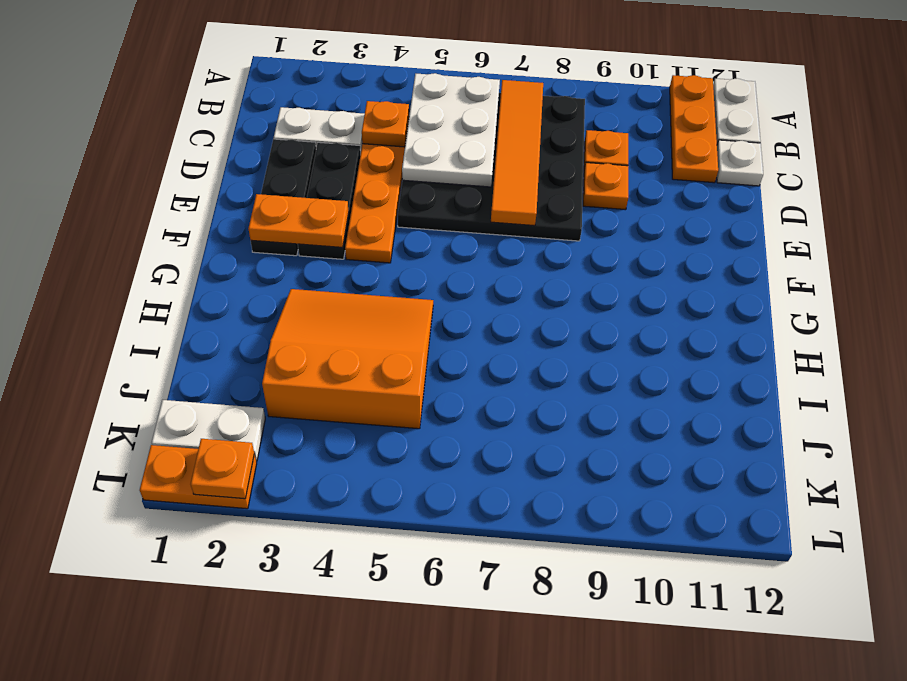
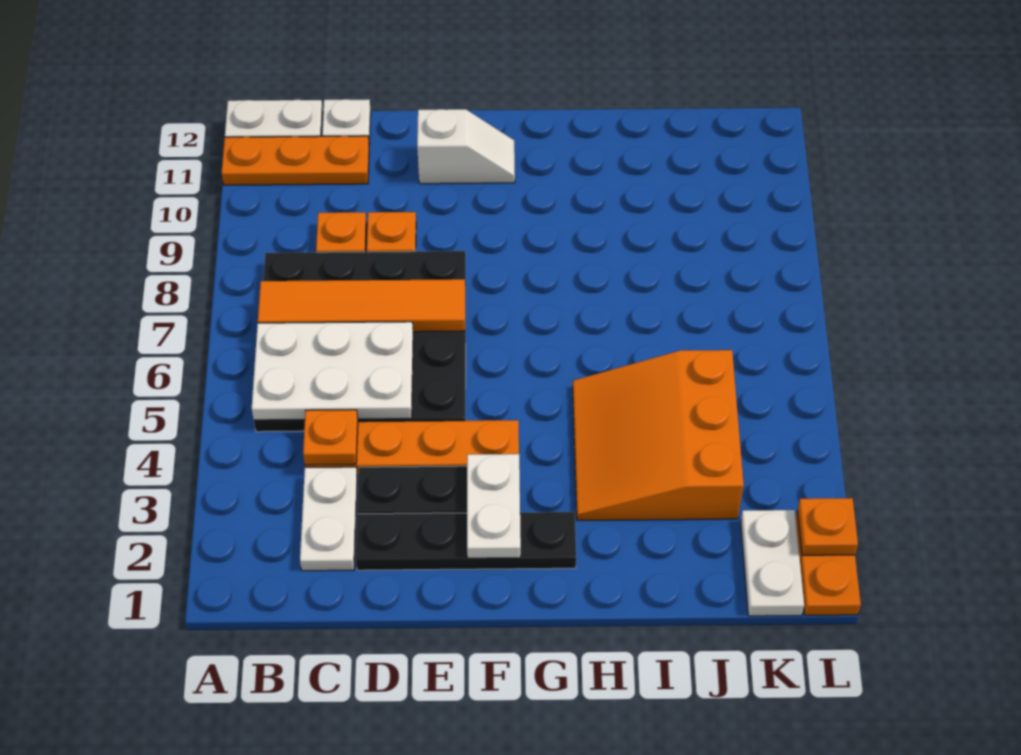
black 1x3 plate [251,139,316,256] -> black 1x4 plate [356,512,576,570]
none -> white 1x2 slope [417,109,515,184]
orange 1x2 plate [248,194,349,247] -> white 1x2 plate [467,454,521,558]

